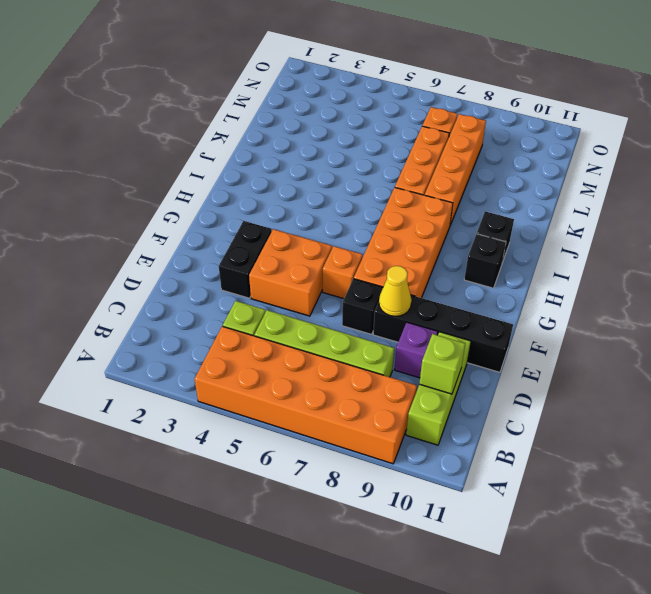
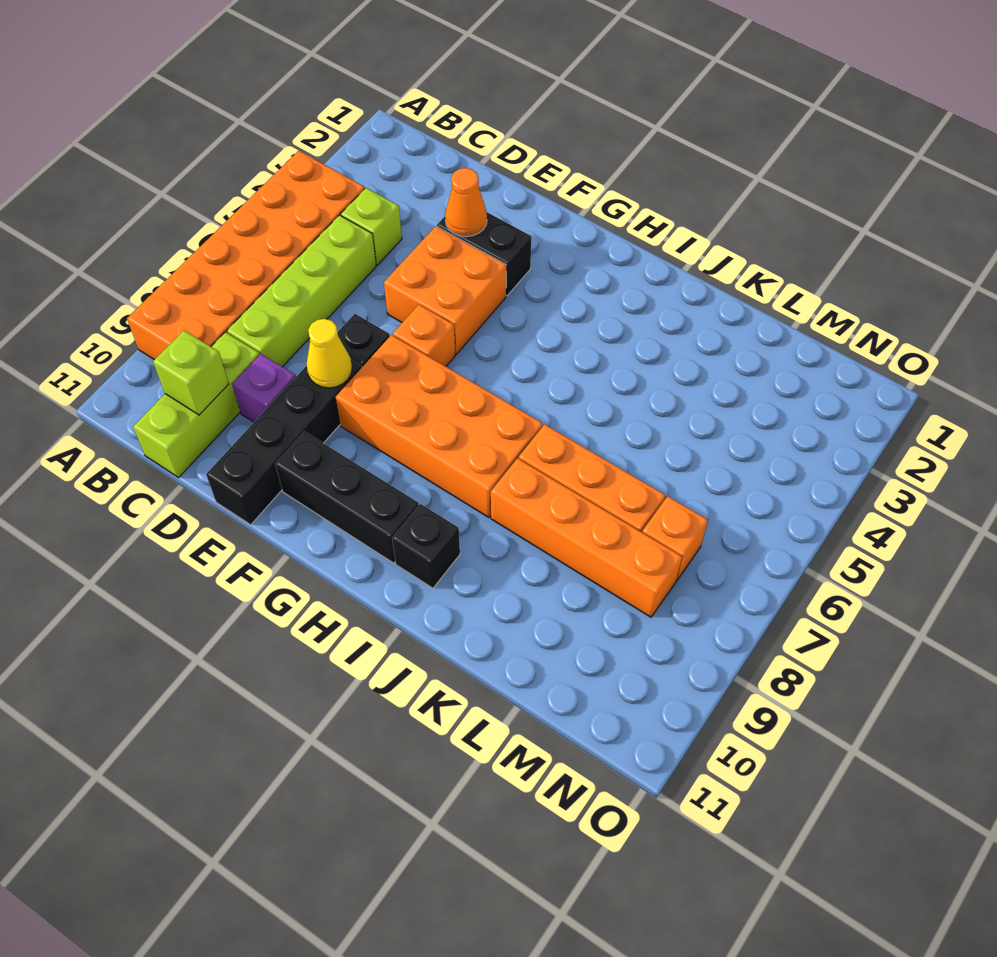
lime 1x3 brick [406,332,471,445] -> lime 1x3 brick turned to [133,332,260,477]
none -> orange 1x1 cone [445,168,487,237]
black 1x1 brick [464,234,506,288] -> black 1x3 brick [275,432,419,563]

